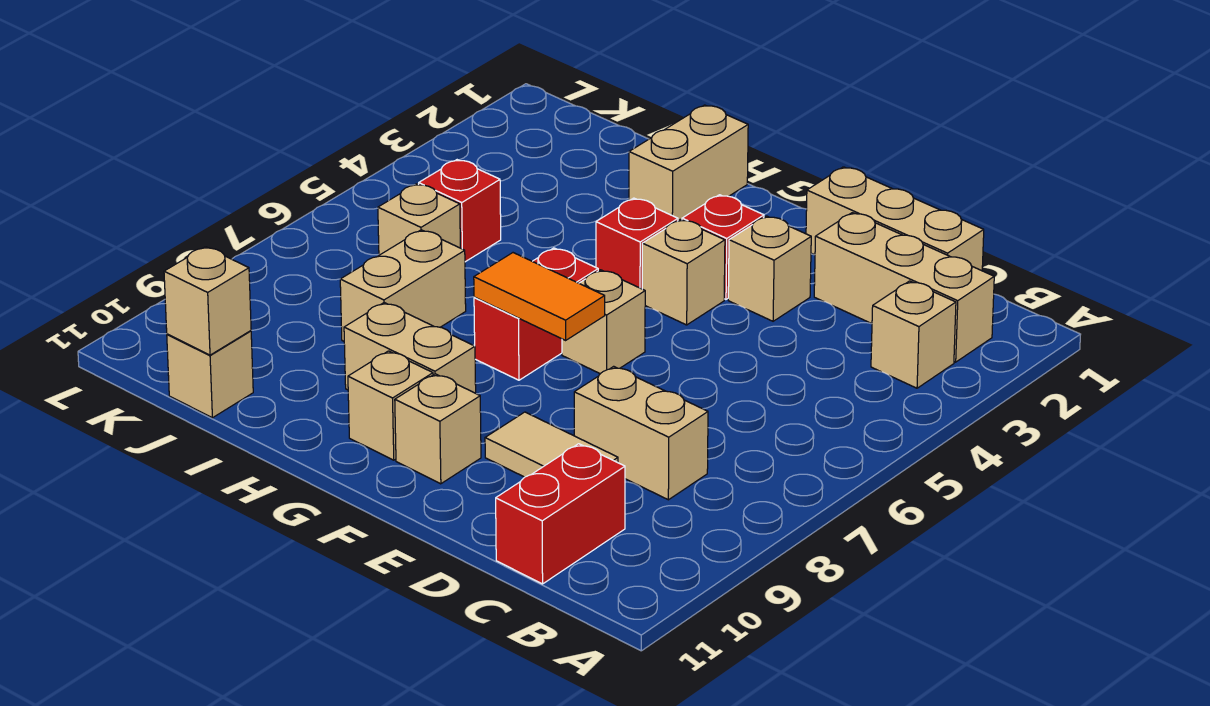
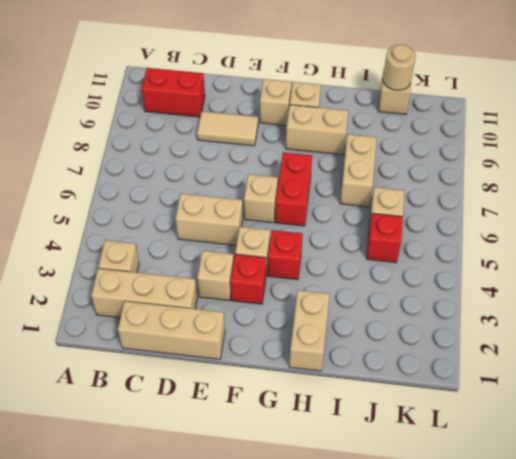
tan 1x2 brick [574,366,708,500] -> tan 1x2 brick moved to [175,194,243,245]
red 1x2 brick [496,444,625,584] -> red 1x2 brick turned to [142,68,205,117]
orange 1x2 tile [474,253,605,340] -> none
tan 1x1 brick [164,247,251,355] -> tan 1x1 round brick [383,44,416,90]

